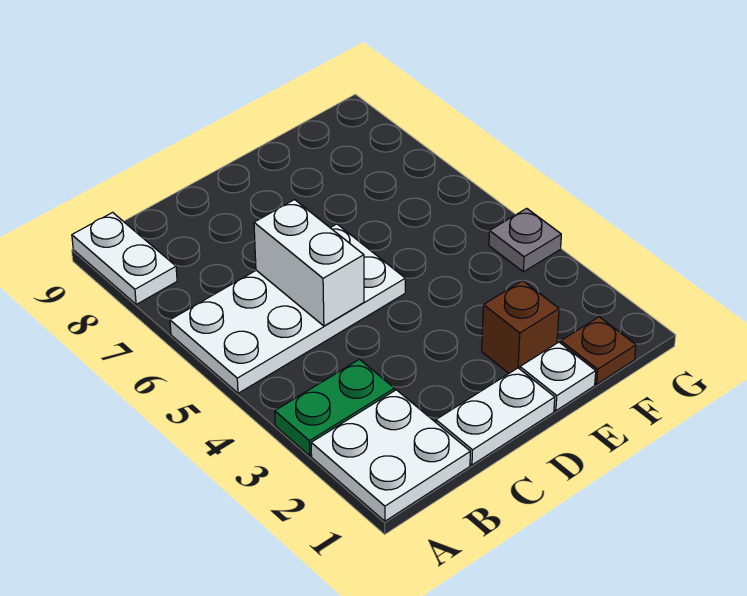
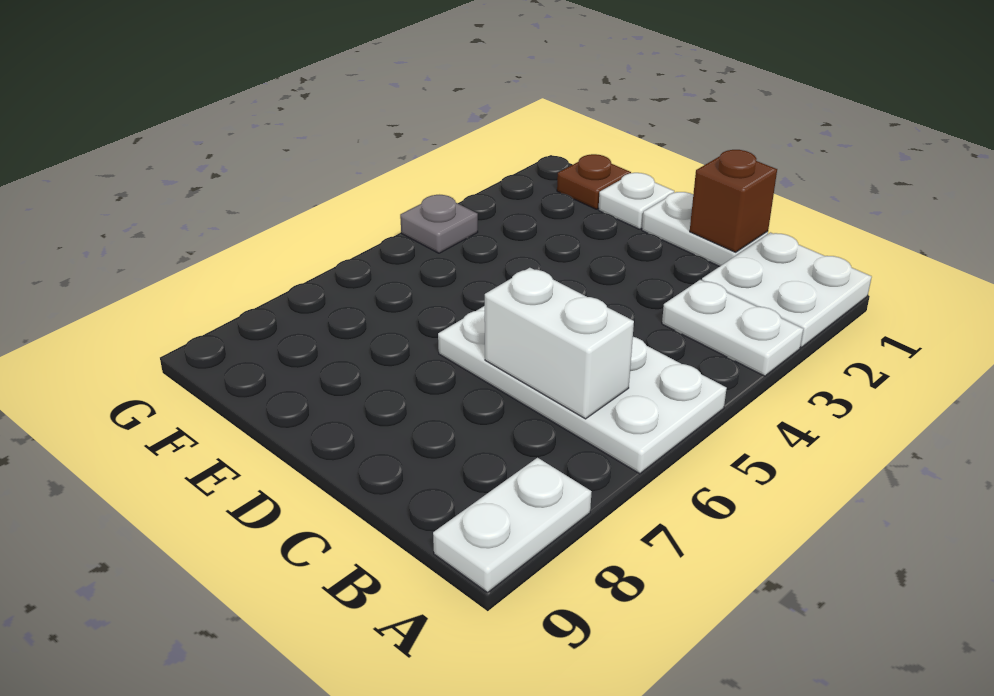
green 1x2 plate [275,359,395,456] -> white 1x2 plate [662,280,803,376]
white 1x2 brick [254,200,364,326] -> white 1x2 brick turned to [485,268,634,419]
brown 1x1 brick [482,281,559,373] -> brown 1x1 brick moved to [690,150,777,252]

